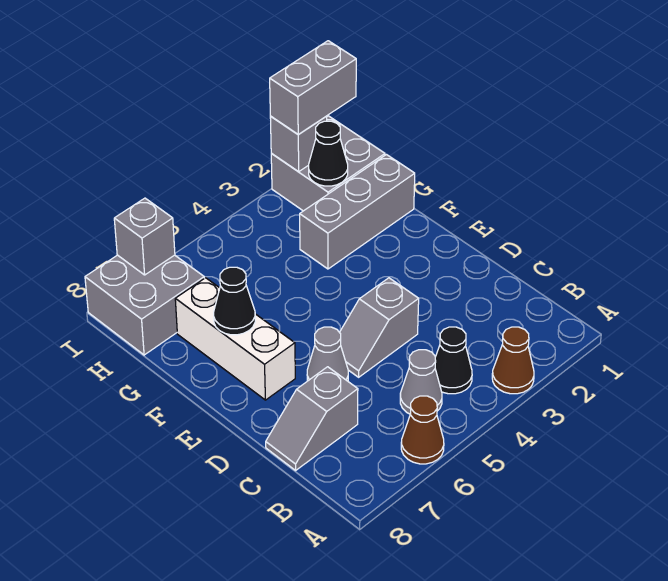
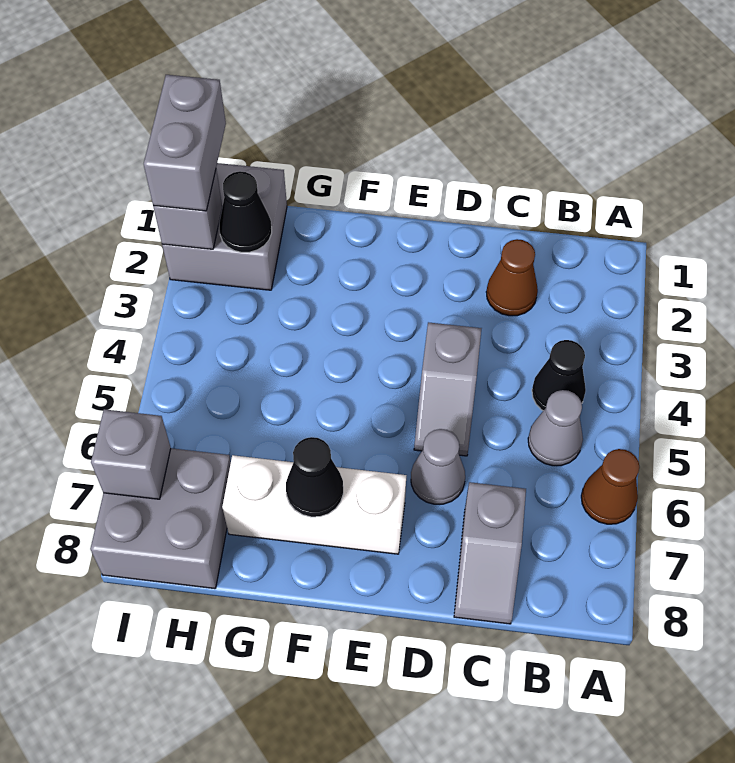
brown 1x1 cone [492,327,534,394] -> brown 1x1 cone moved to [486,239,538,316]
grey 1x3 brick [300,155,415,269] -> none

